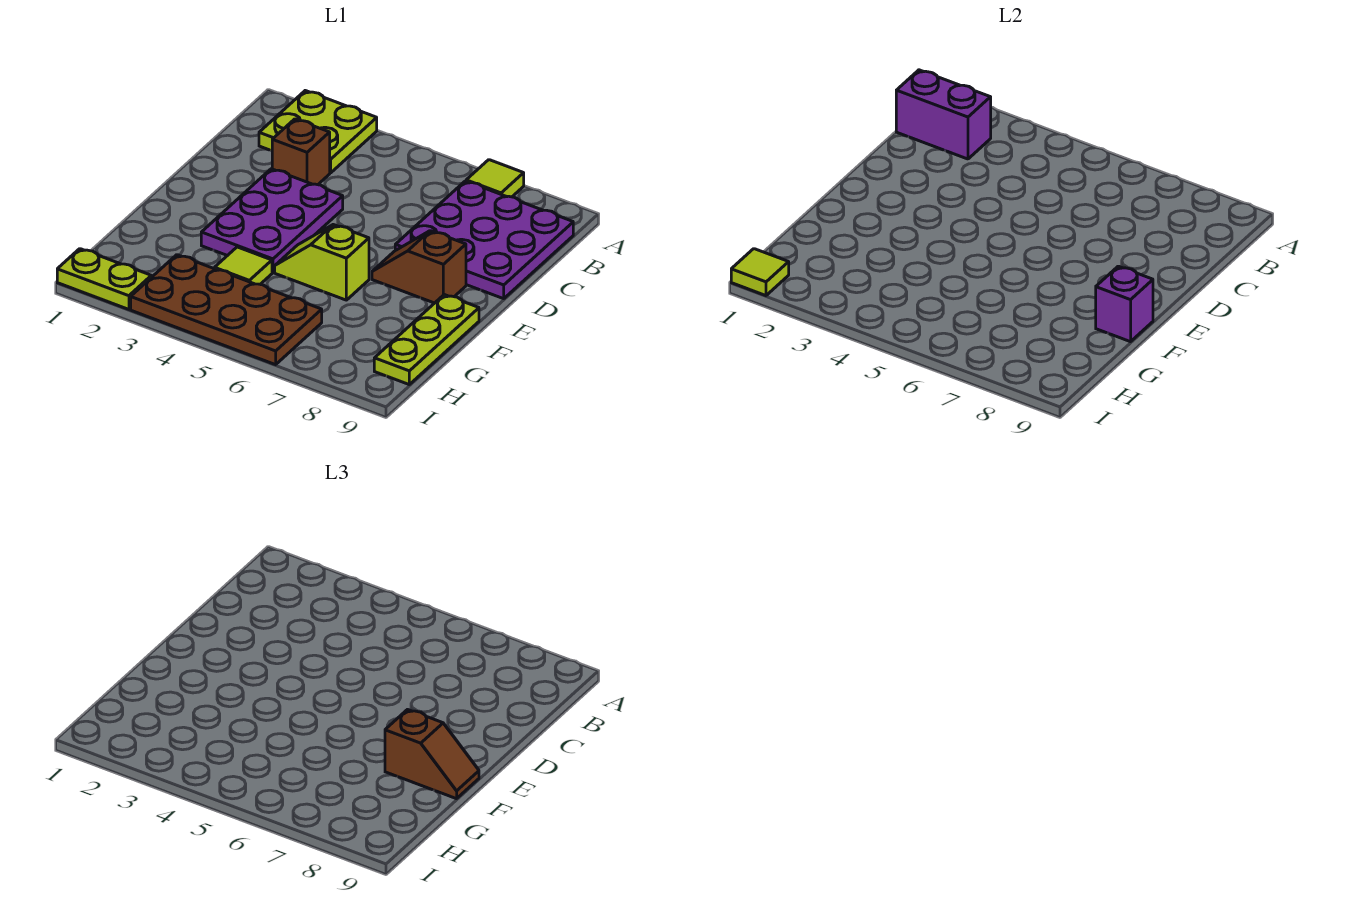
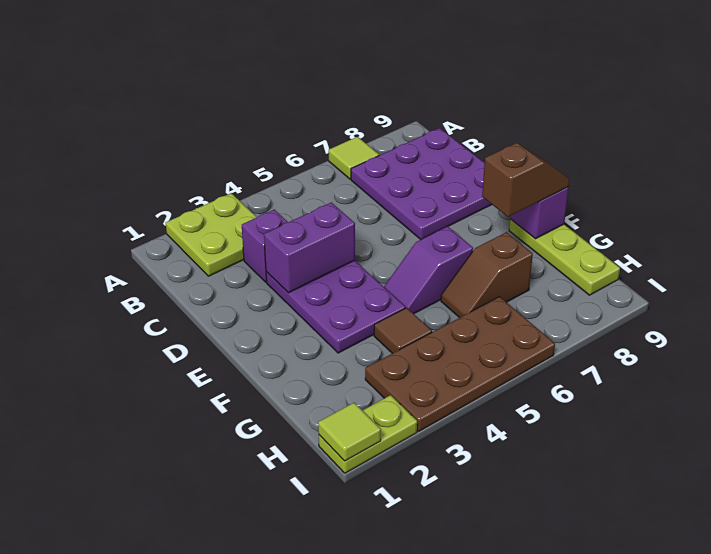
purple 1x2 brick [896,70,991,159] -> purple 1x2 brick moved to [264,202,355,293]
brown 1x1 brick [272,119,330,185] -> purple 1x1 brick [242,210,287,282]
brown 1x2 slope [372,231,466,303] -> brown 1x2 slope moved to [441,232,533,318]
lime 1x2 slope [275,225,369,300] -> purple 1x2 slope [384,226,473,314]
lime 1x1 tile [215,247,272,284] -> brown 1x1 tile [374,308,432,353]

